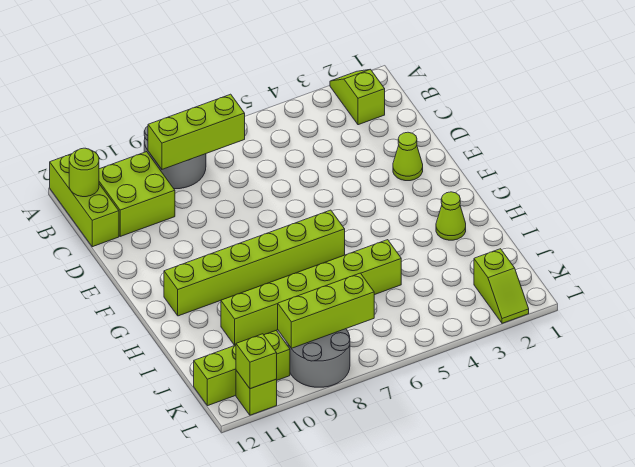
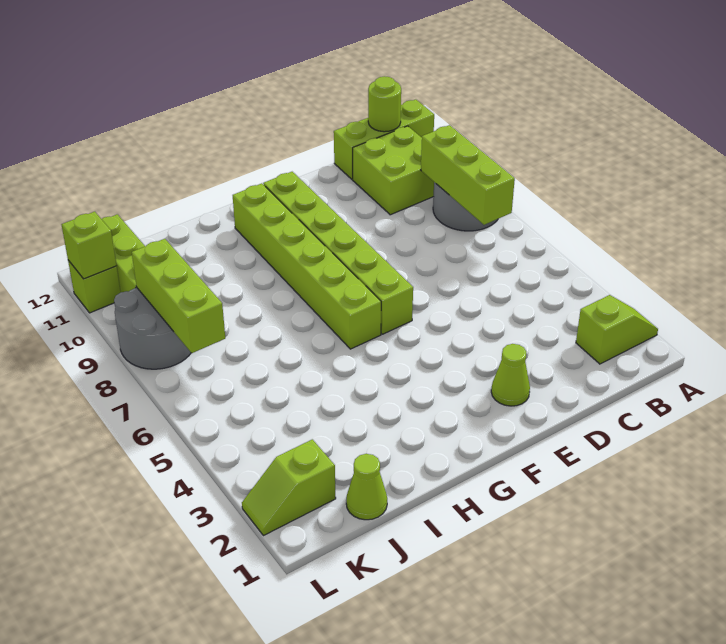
lime 1x1 cone [436,192,466,240] -> lime 1x1 cone moved to [346,454,387,520]
lime 1x6 brick [221,240,401,345] -> lime 1x6 brick moved to [263,172,413,334]

